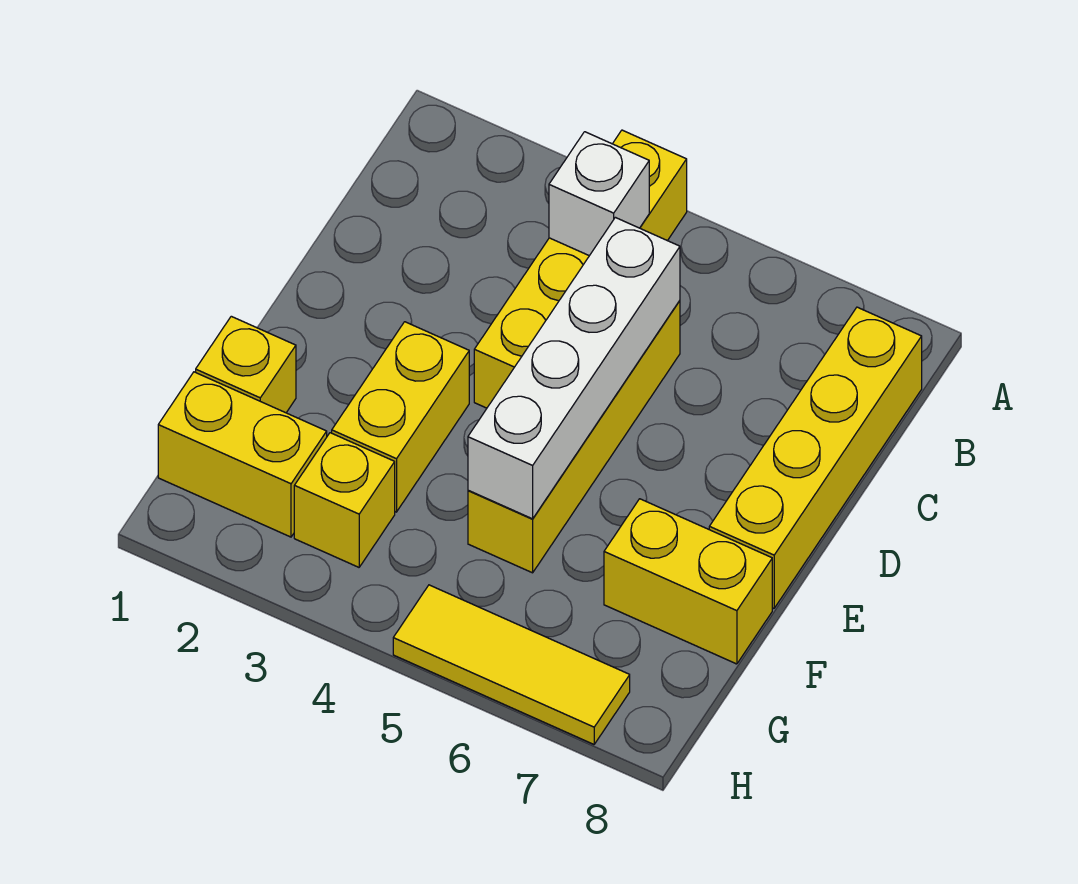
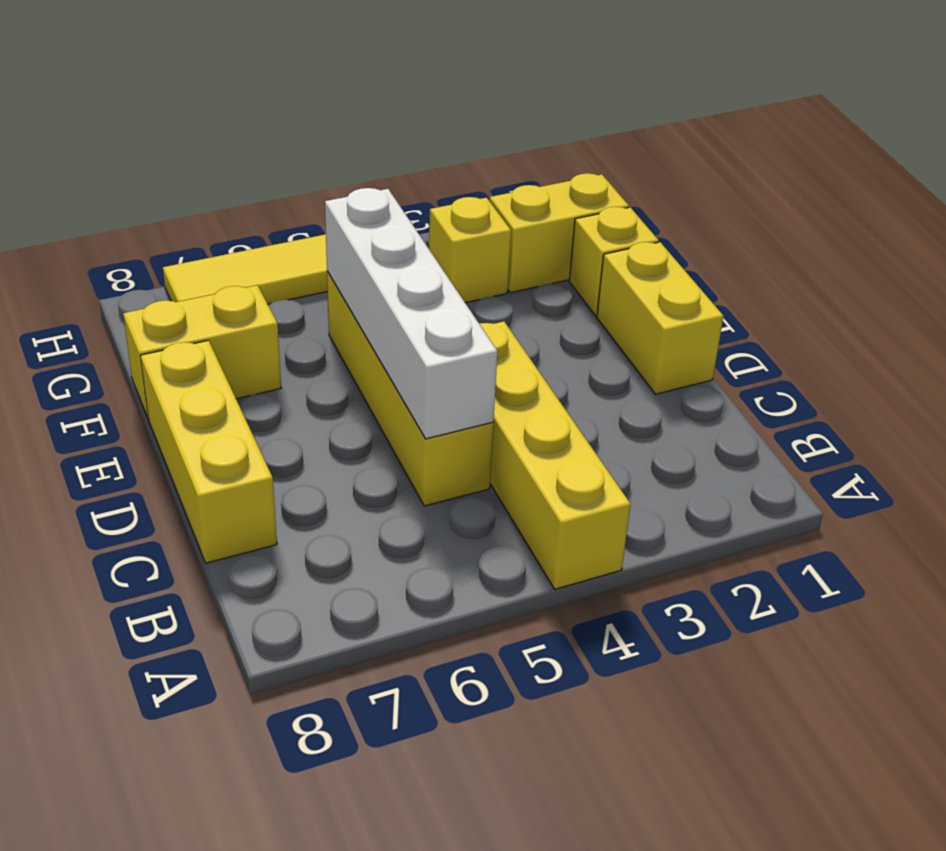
white 1x1 brick [549,132,649,256] -> none
yellow 1x4 brick [709,307,922,608] -> yellow 1x3 brick [140,340,277,563]
yellow 1x2 brick [332,322,469,512] -> yellow 1x2 brick moved to [597,242,724,394]

